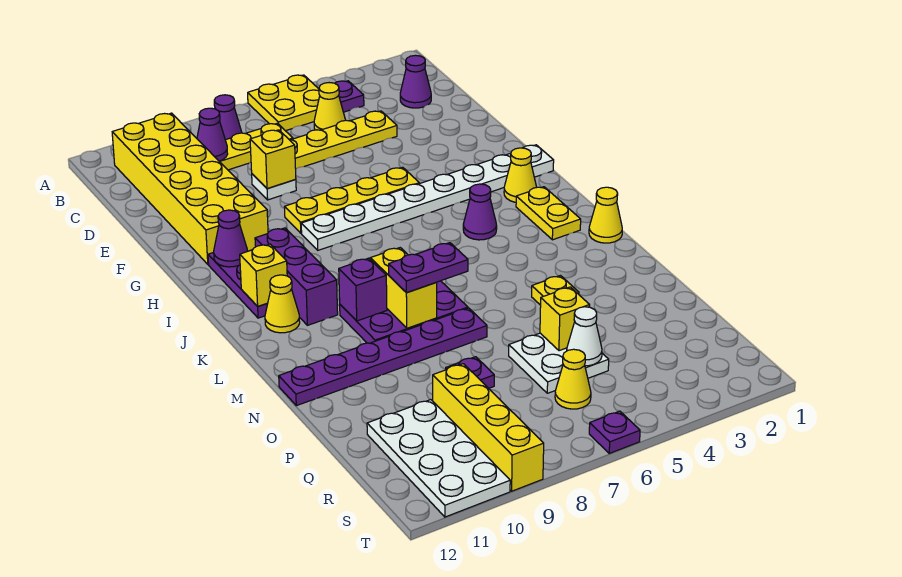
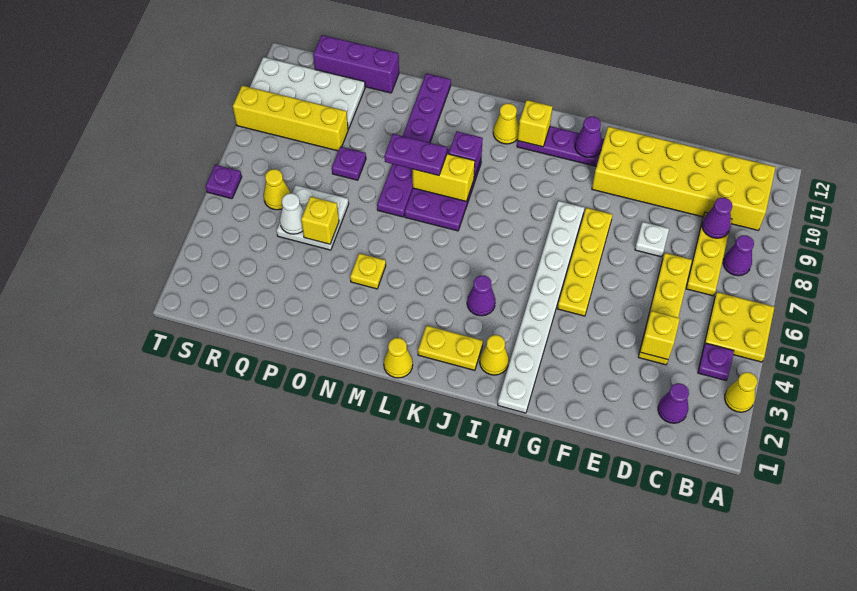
yellow 1x1 cone [314,83,345,130] -> yellow 1x1 cone moved to [725,372,757,412]
yellow 1x1 brick [250,130,296,189] -> yellow 1x1 brick moved to [640,311,680,360]
purple 1x3 brick [255,228,338,325] -> purple 1x3 brick moved to [313,35,399,93]
purple 1x2 plate [389,243,468,293] -> purple 1x2 plate turned to [384,134,447,176]

